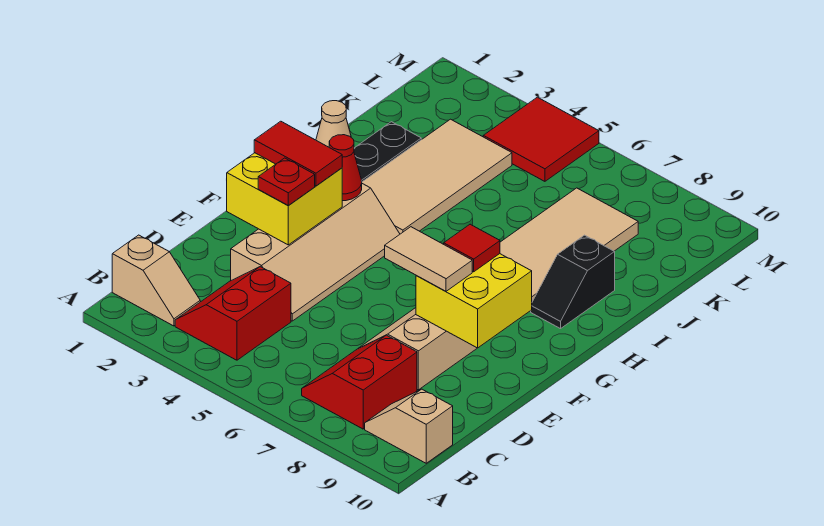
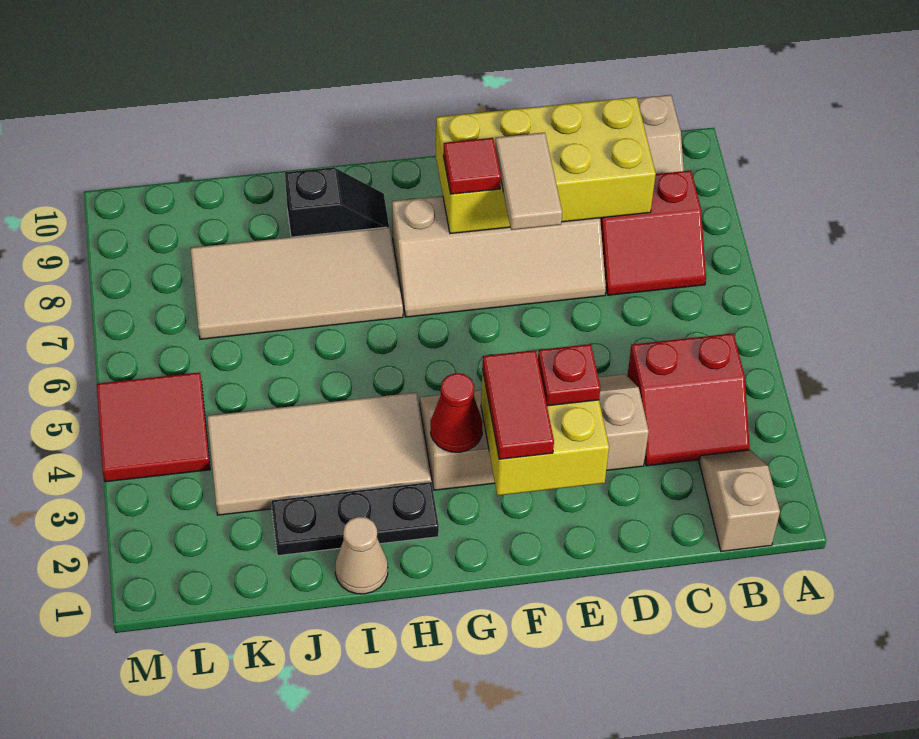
yellow 2x2 brick [416,254,532,348] -> yellow 2x4 brick [436,97,656,233]

